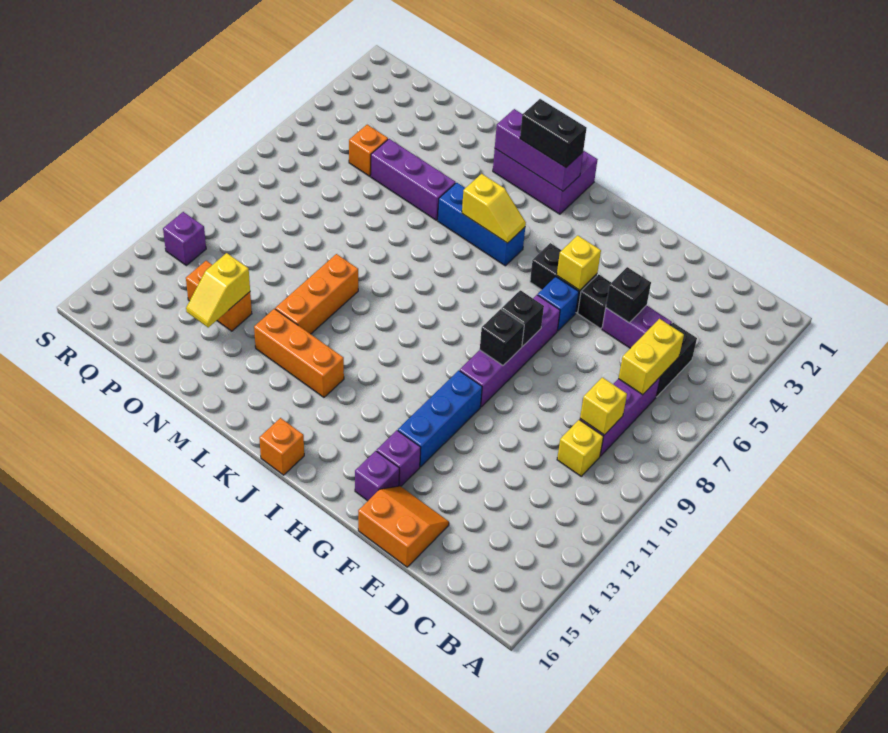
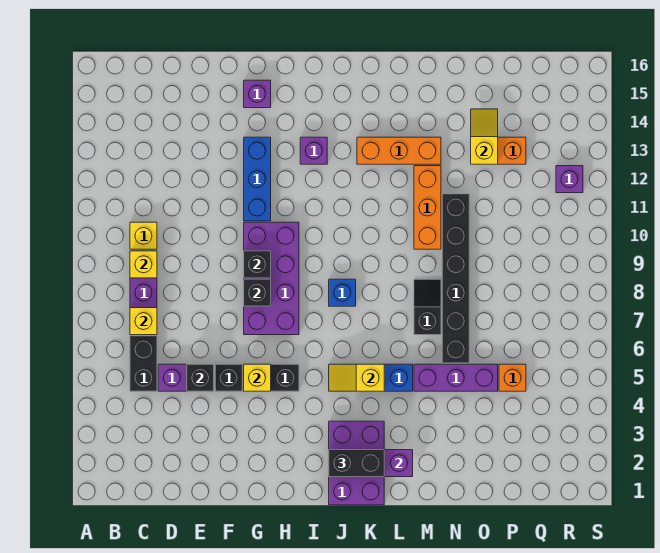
yellow 1x2 brick [618,319,684,395] -> yellow 1x1 brick [130,308,157,335]
orange 2x2 slope [358,486,449,567] -> none
blue 1x1 brick [538,277,579,331] -> blue 1x1 brick moved to [329,279,356,306]
purple 1x4 brick [460,295,560,407] -> purple 2x4 brick [244,222,299,335]
purple 1x1 brick [377,430,421,486] -> purple 1x1 brick moved to [300,137,327,164]
purple 2x3 brick [493,149,598,214] -> purple 2x3 brick turned to [329,421,384,505]
orange 1x1 brick [259,418,304,475] -> none
none -> black 1x2 slope [414,279,441,335]
none -> black 1x6 brick [442,194,469,363]

